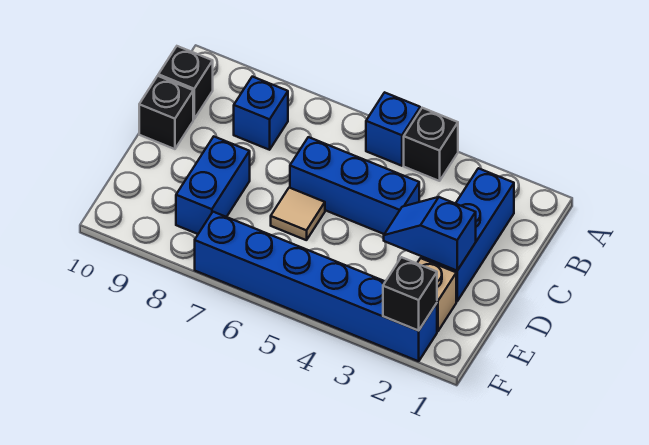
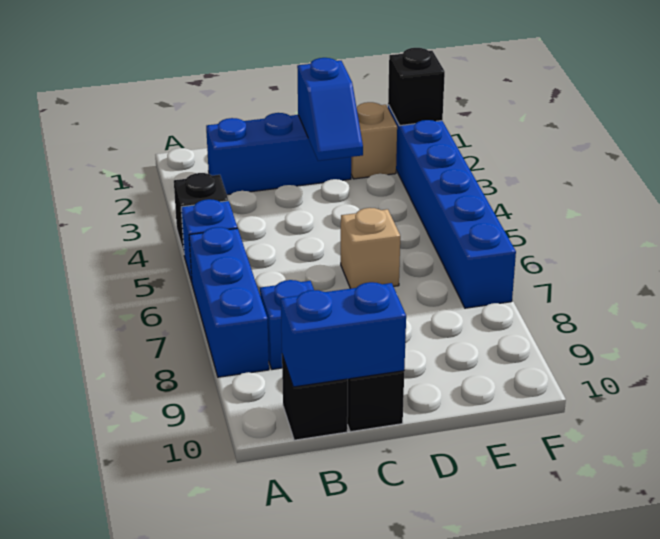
blue 1x3 brick [290,137,419,234] -> blue 1x3 brick moved to [189,227,269,377]
tan 1x1 tile [271,188,325,240] -> tan 1x1 brick [341,208,400,289]
blue 1x2 brick [176,137,250,234] -> blue 1x2 brick moved to [281,282,406,387]

